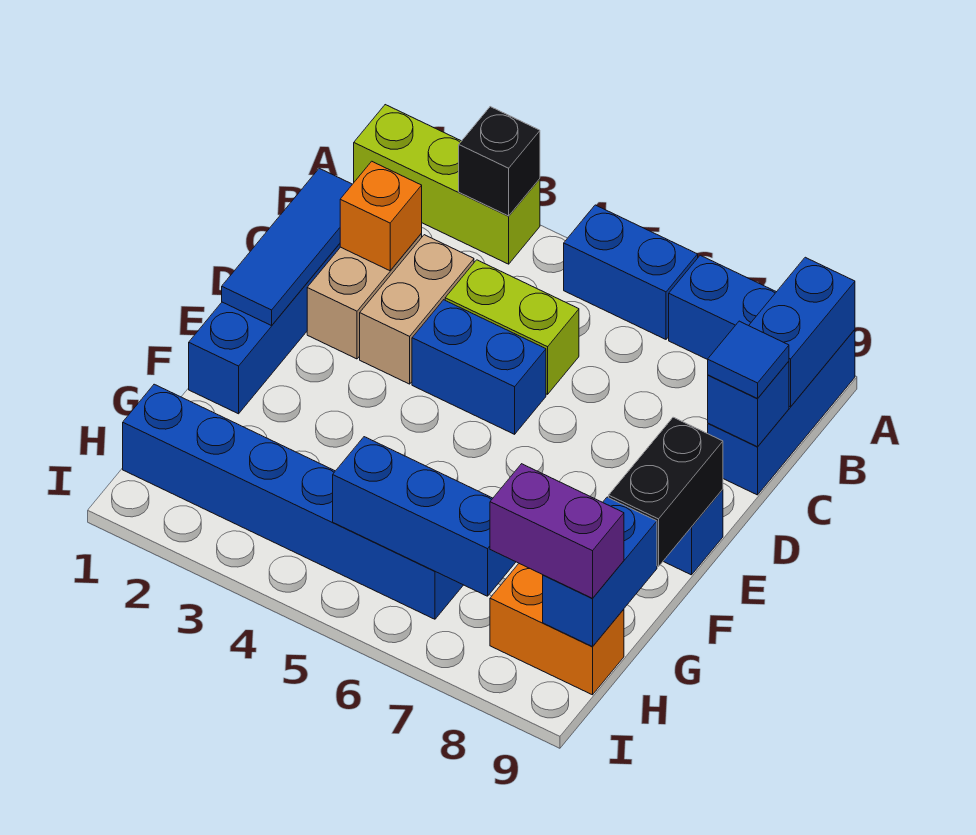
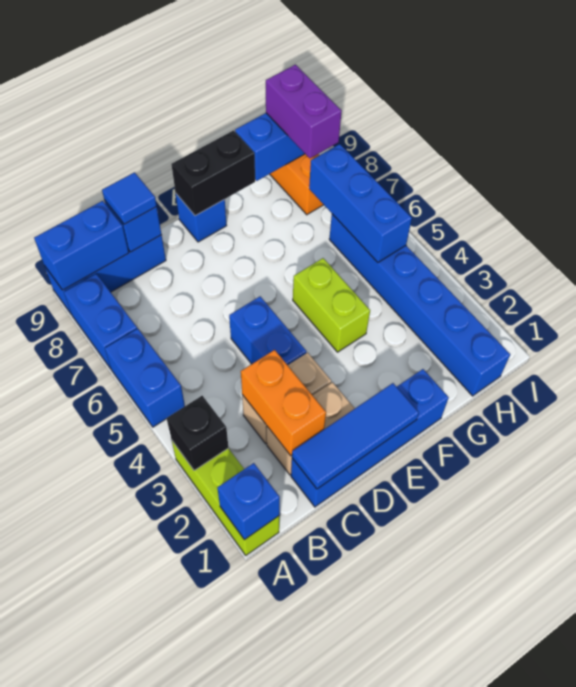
none -> blue 1x1 brick [217,463,280,540]
orange 1x1 brick [340,161,422,271] -> orange 1x2 brick [241,350,326,456]
lime 1x2 brick [445,260,579,394] -> lime 1x2 brick moved to [293,258,370,352]

